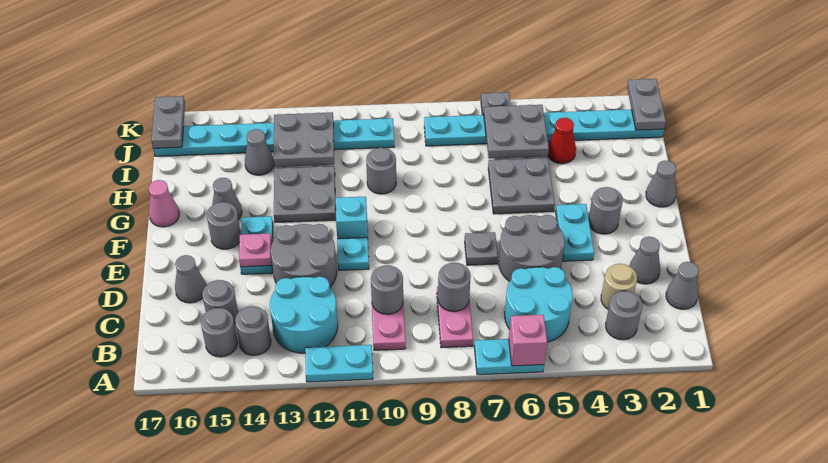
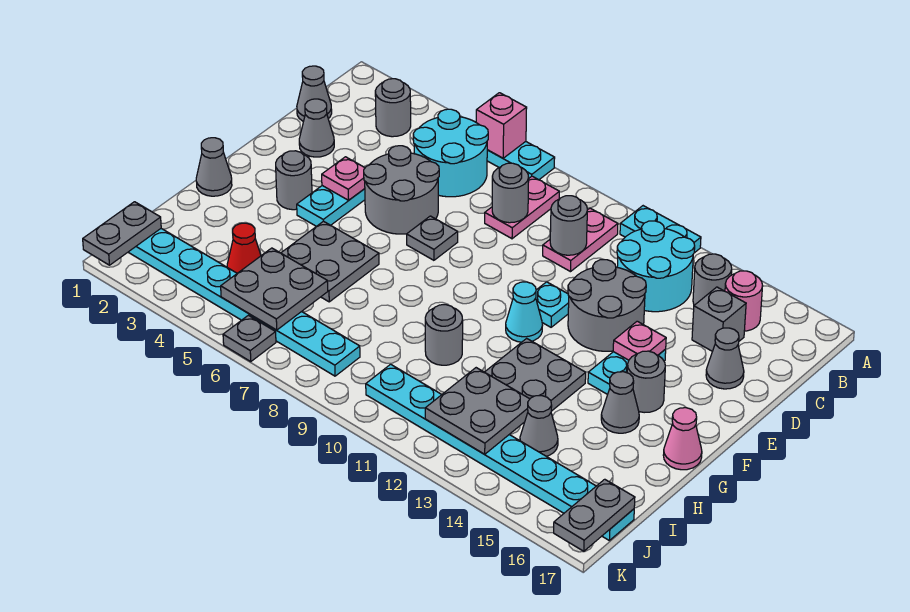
grey 1x1 round brick [201,308,238,357] -> pink 1x1 round brick [725,271,763,331]
tan 1x1 round brick [601,264,637,309] -> none
grey 1x1 round brick [202,280,238,324] -> grey 1x1 brick [692,287,746,351]
none -> pink 1x1 plate [322,157,365,200]
cyan 1x1 brick [336,197,368,239] -> cyan 1x1 cone [506,282,543,342]

